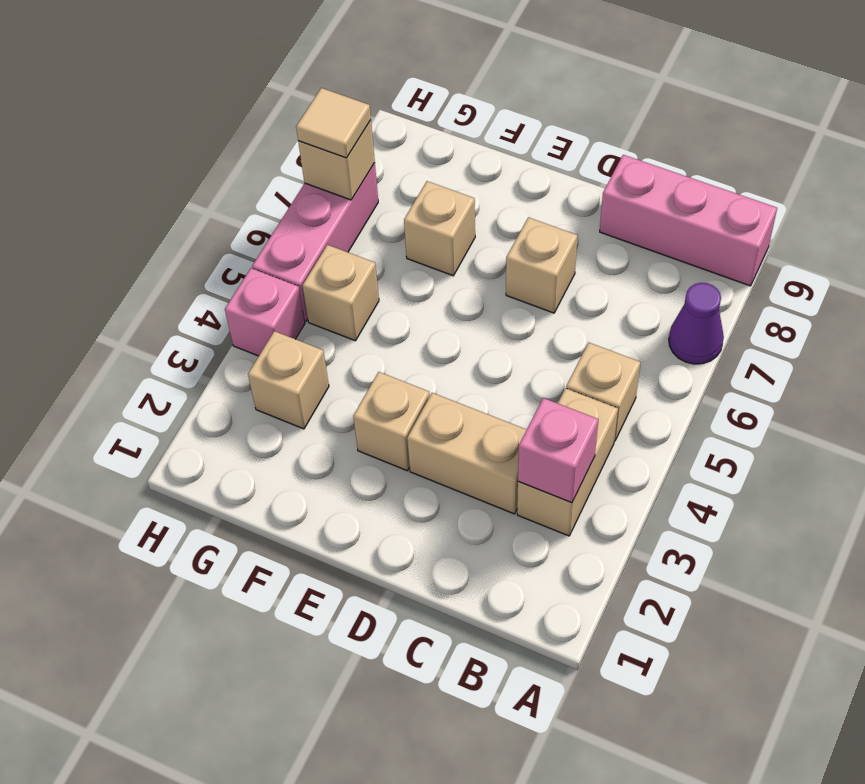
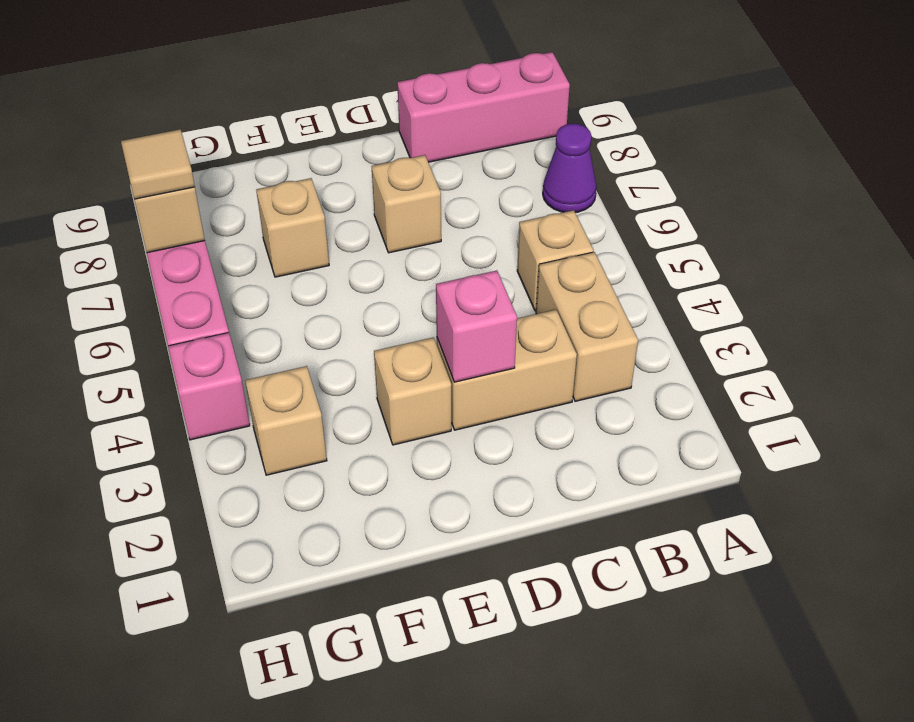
pink 1x1 brick [518,398,598,503] -> pink 1x1 brick moved to [436,271,517,382]
tan 1x1 brick [303,245,379,341] -> none

